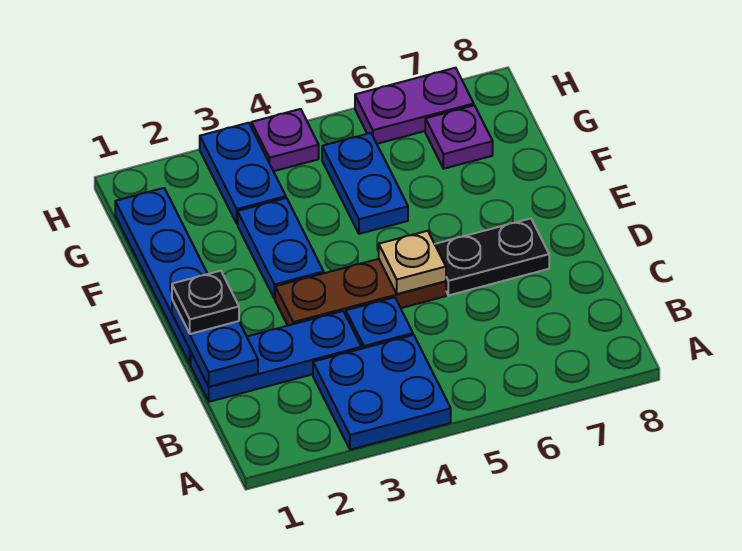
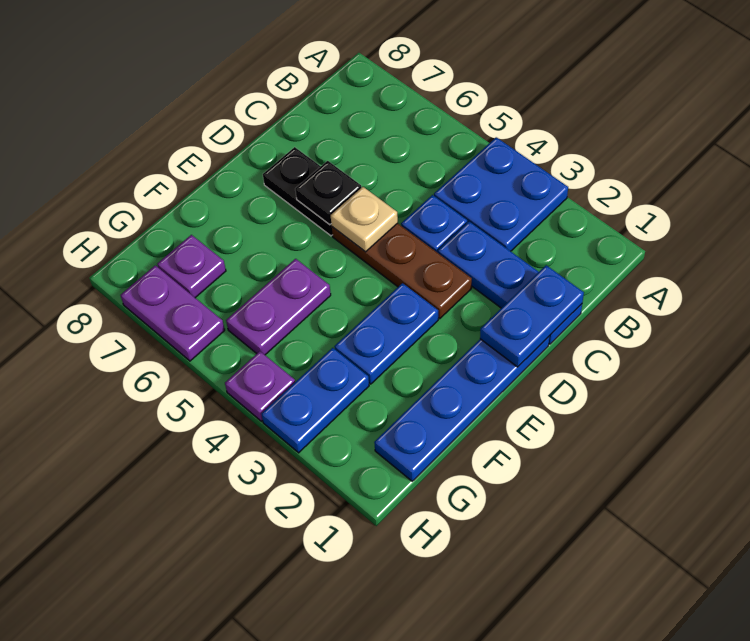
black 1x1 plate [172,271,239,334] -> black 1x1 plate moved to [295,161,361,225]
blue 1x2 plate [322,133,408,234] -> purple 1x2 plate [226,259,331,355]

